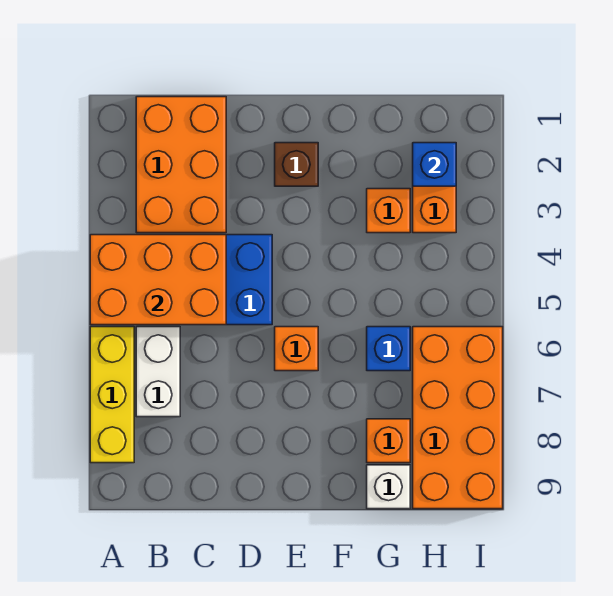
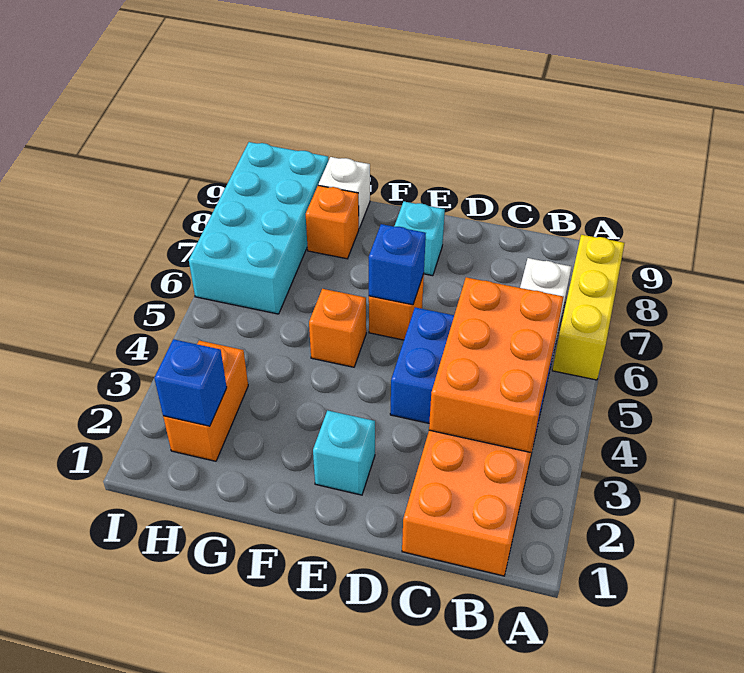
orange 2x3 brick [90,235,226,325] -> orange 2x3 brick turned to [429,277,564,452]
brown 1x1 brick [275,143,318,186] -> cyan 1x1 brick [313,410,375,495]
none -> cyan 1x1 brick [394,202,445,276]
orange 1x1 brick [367,189,410,233] -> orange 1x1 brick moved to [309,289,366,367]
blue 1x1 brick [367,327,410,371] -> blue 1x1 brick moved to [369,224,426,305]
orange 2x4 brick [413,327,503,509] -> cyan 2x4 brick [189,142,329,314]

